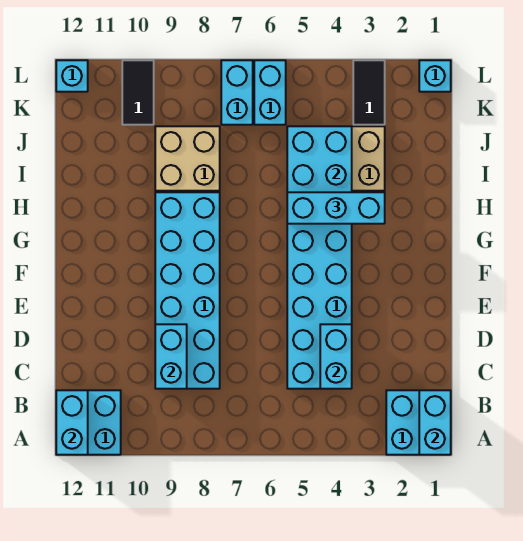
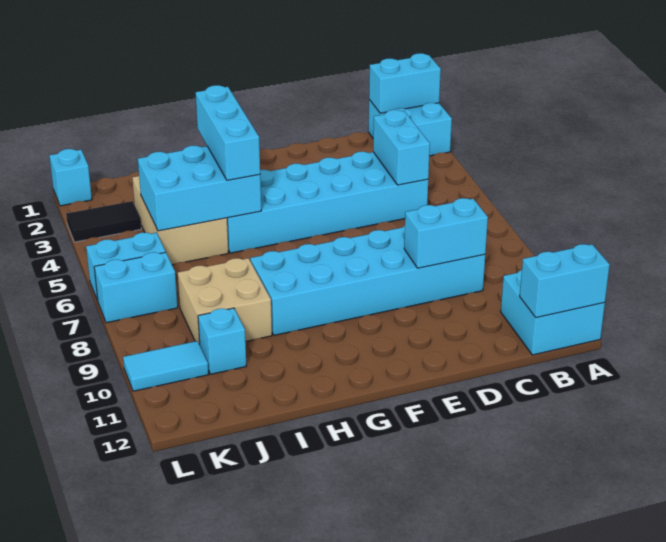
cyan 1x2 brick [320,324,352,389] -> cyan 1x2 brick turned to [373,110,430,185]
black 1x2 tile [122,60,154,125] -> cyan 1x2 tile [123,341,209,391]
cyan 1x1 brick [56,60,88,92] -> cyan 1x1 brick moved to [198,308,246,374]

